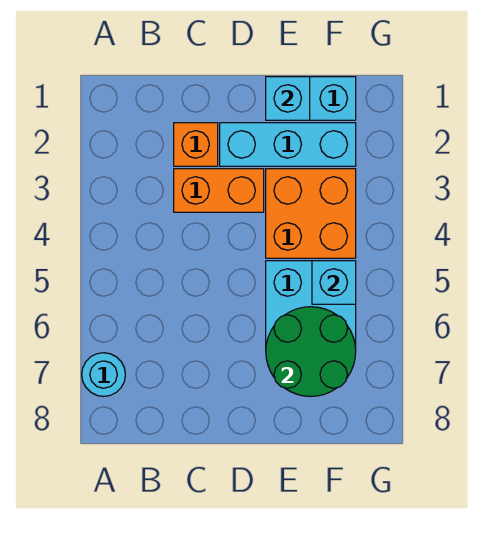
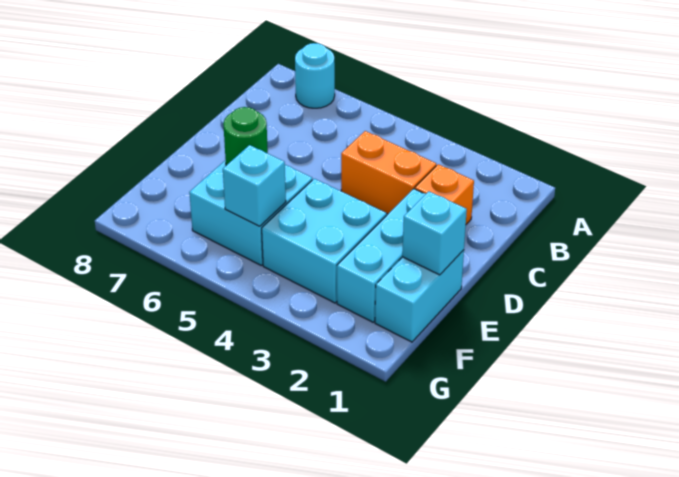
orange 1x2 brick [174,169,264,212] -> orange 1x2 brick turned to [341,131,436,214]
orange 2x2 brick [266,169,356,258] -> cyan 2x2 brick [262,179,387,303]
green 2x2 round brick [266,307,356,397] -> green 1x1 round brick [223,107,268,165]

